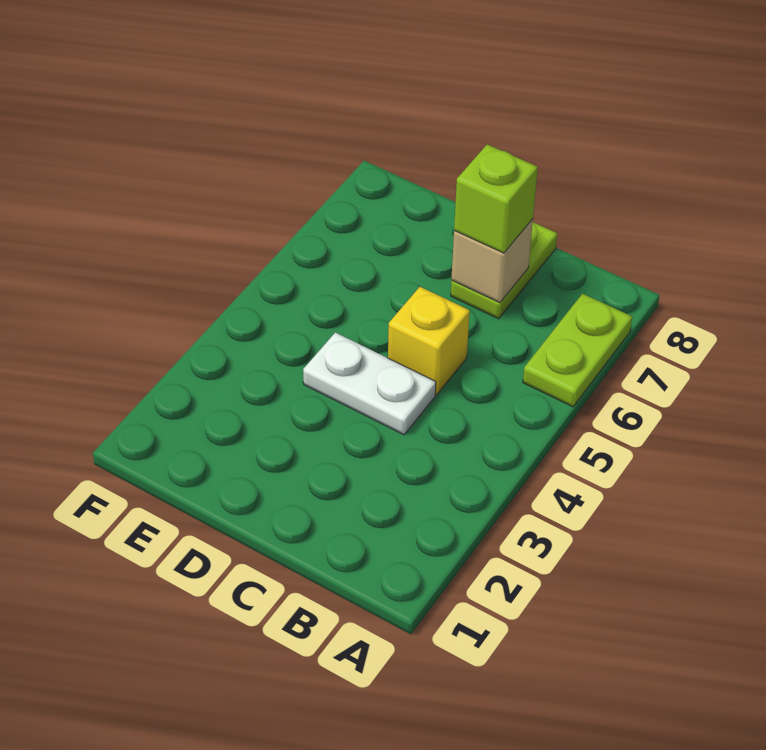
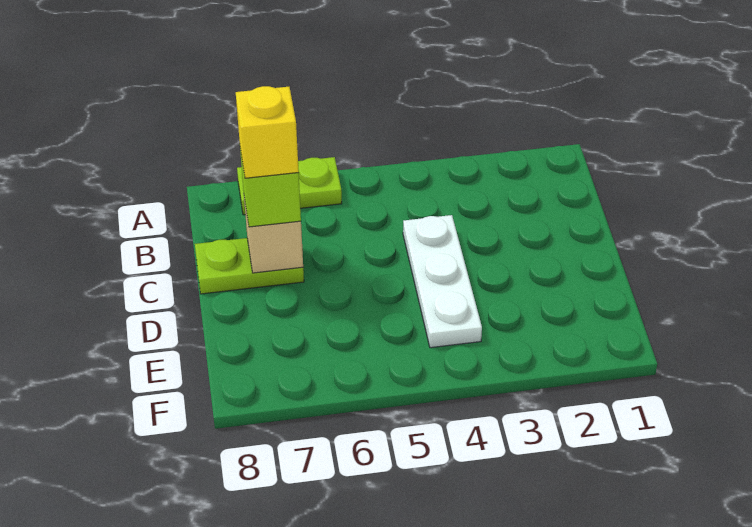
white 1x2 plate [303,332,436,435] -> white 1x3 plate [403,215,482,348]
yellow 1x1 brick [388,287,470,395] -> yellow 1x1 brick moved to [236,86,299,178]

